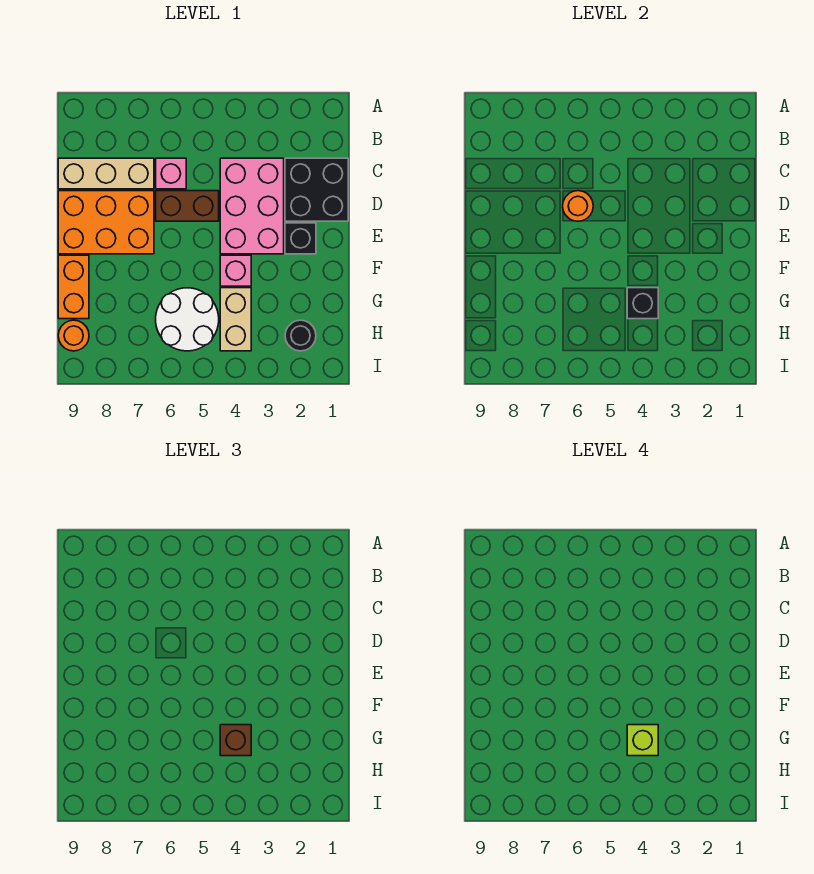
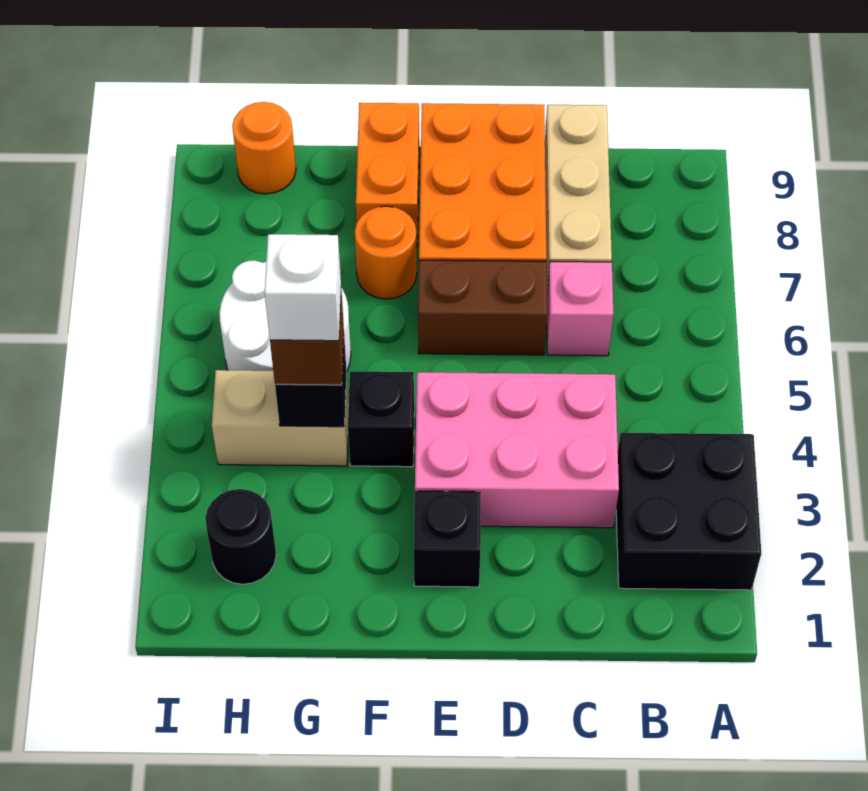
black 2x2 brick [285,158,348,221] -> black 2x2 brick moved to [616,433,761,590]
brown 1x2 brick [156,191,219,221] -> brown 1x2 brick turned to [418,260,547,355]
orange 1x1 round brick [563,191,593,221] -> orange 1x1 round brick moved to [355,206,417,299]
pink 1x1 brick [220,255,251,286] -> black 1x1 brick [348,372,414,467]
orange 1x2 brick [58,255,89,319] -> orange 1x2 brick turned to [356,103,419,244]
lime 1x1 brick [627,725,658,756] -> white 1x1 brick [265,234,341,341]

